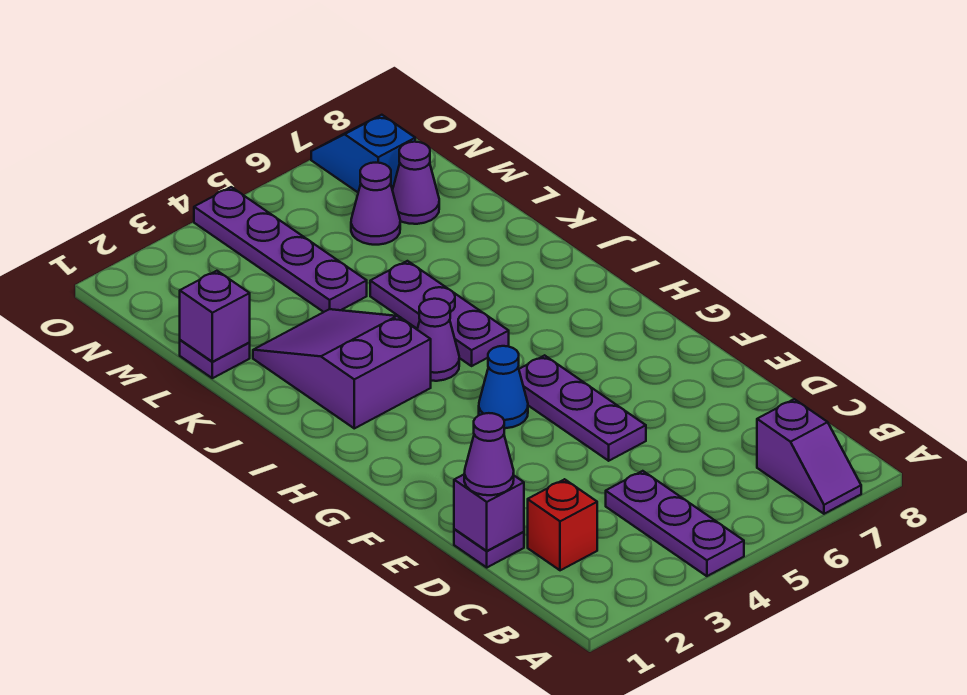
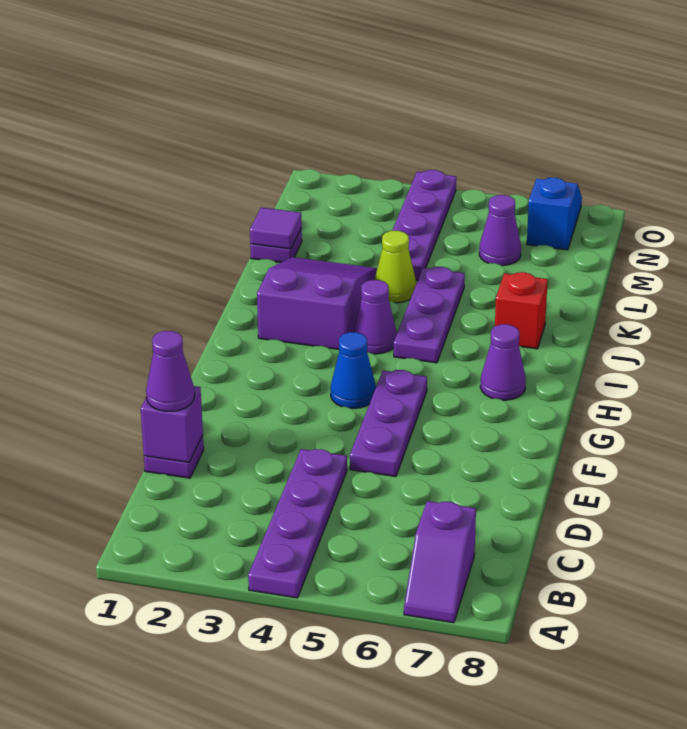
purple 1x3 plate [606,471,744,576] -> purple 1x4 plate [248,449,347,598]
red 1x1 brick [528,479,597,570] -> red 1x1 brick moved to [495,272,548,349]
none -> lime 1x1 cone [375,231,416,303]
purple 1x1 brick [180,271,250,362] -> purple 1x1 tile [250,207,302,249]
purple 1x1 cone [392,142,439,224] -> purple 1x1 cone moved to [480,324,526,400]

